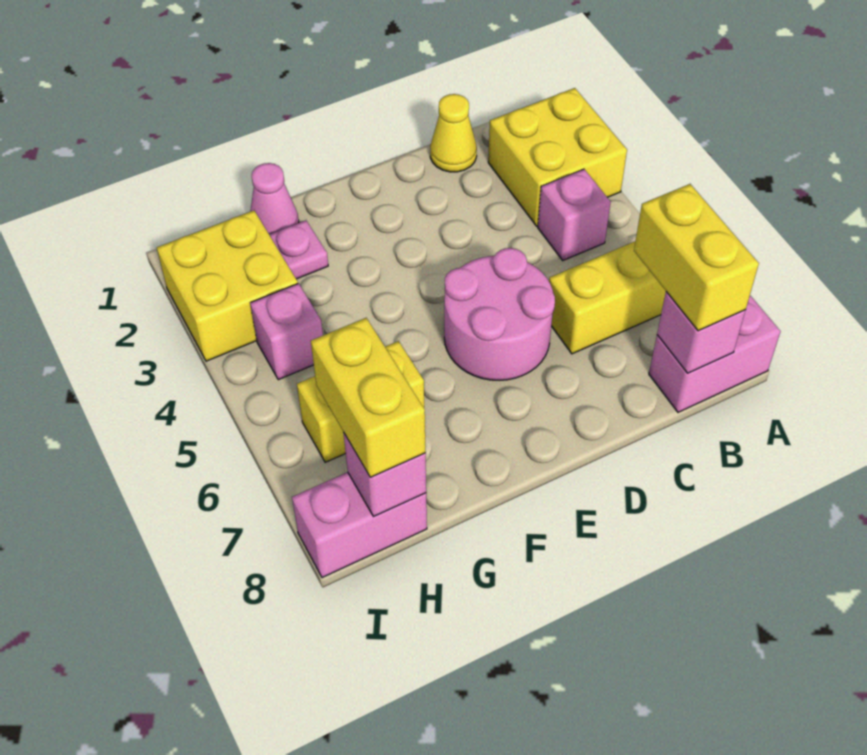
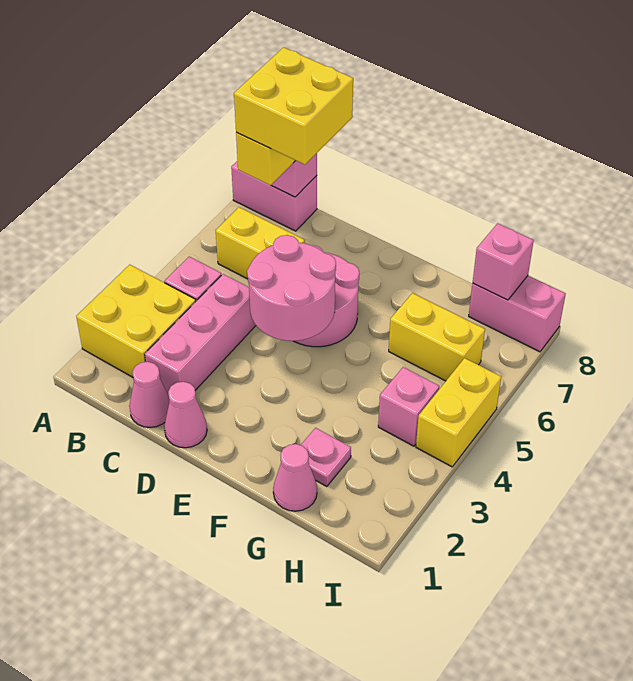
yellow 1x1 cone [430,94,477,172] -> pink 1x1 cone [129,362,170,427]
none -> pink 1x3 brick [145,274,256,395]
none -> pink 1x1 cone [164,382,207,448]
none -> pink 2x2 round brick [247,235,336,341]
yellow 2x2 brick [157,210,298,361] -> yellow 2x2 brick moved to [234,47,353,164]
yellow 1x2 brick [311,318,426,477] -> yellow 1x2 brick moved to [416,358,501,467]

